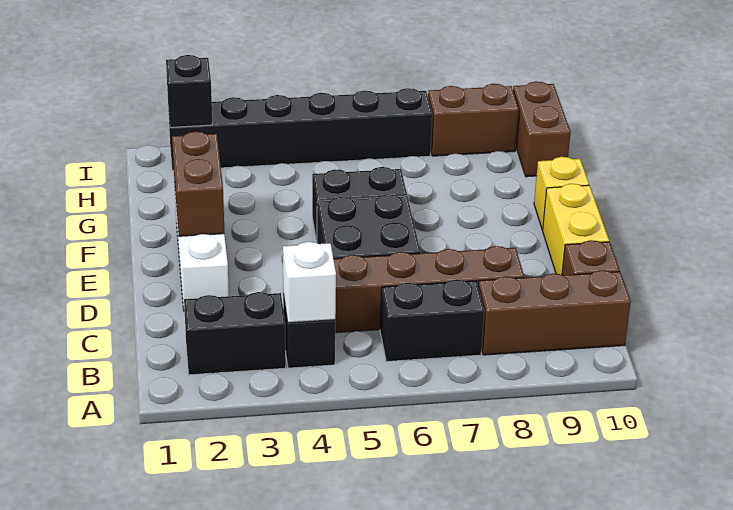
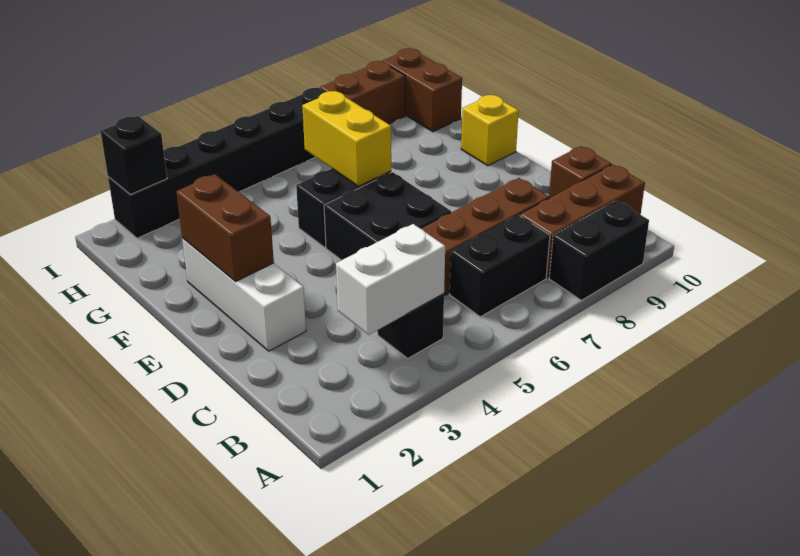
black 1x2 brick [184,292,286,375] -> black 1x2 brick moved to [549,201,649,300]
white 1x1 brick [283,242,336,323] -> white 1x2 brick [336,224,445,335]
yellow 1x2 brick [543,184,609,275] -> yellow 1x2 brick moved to [302,91,391,186]

